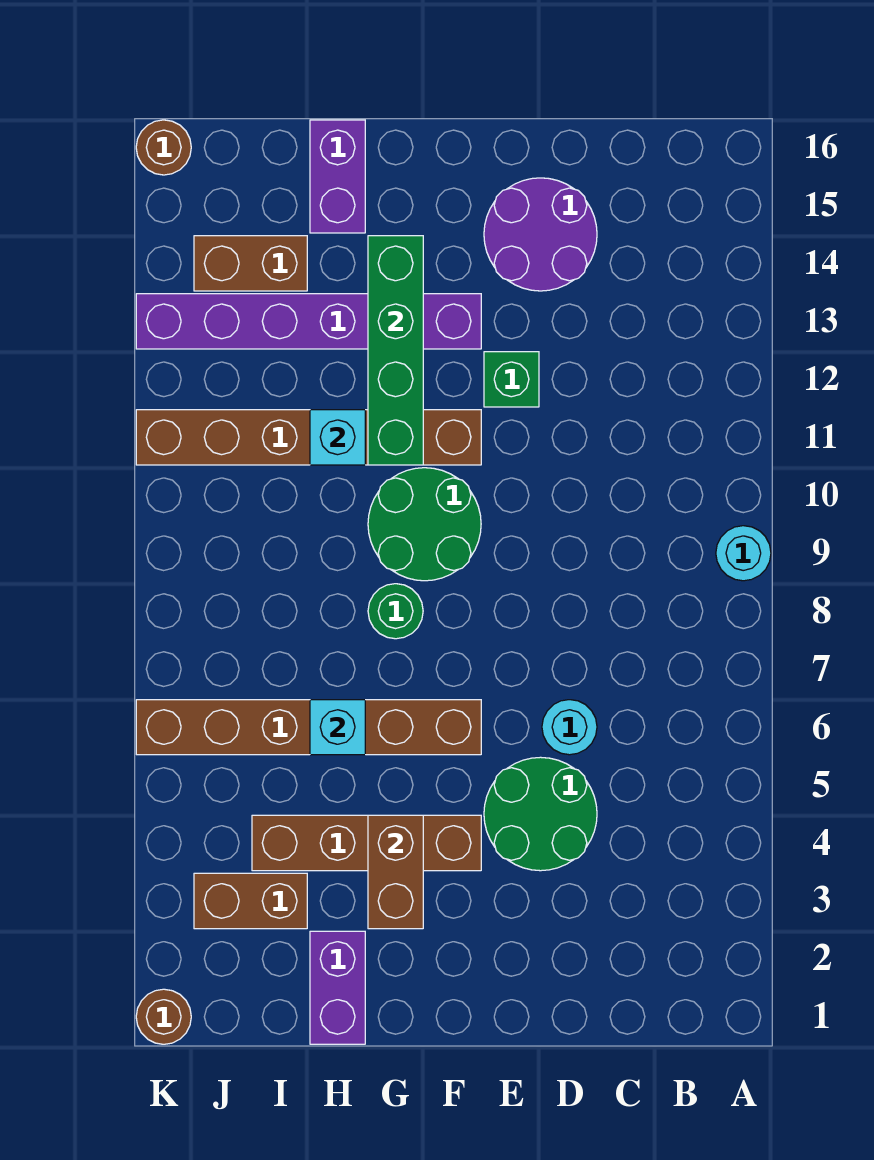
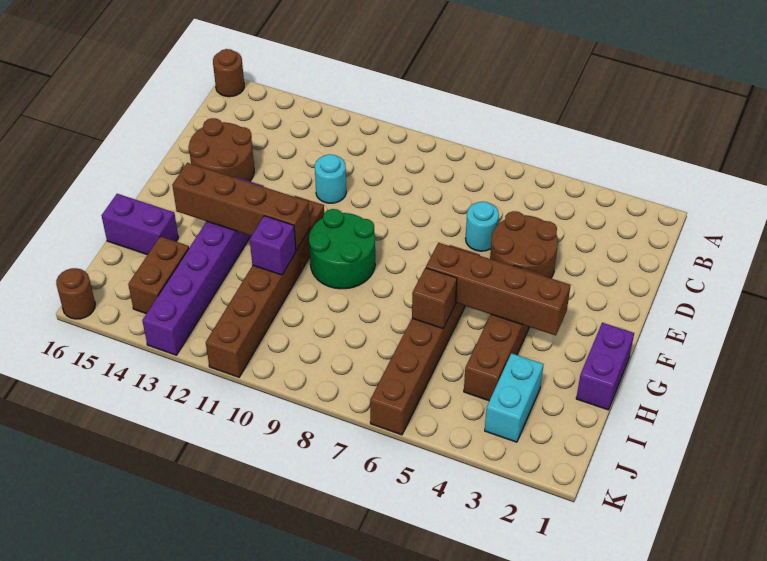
cyan 1x1 round brick [716,526,771,581] -> cyan 1x1 round brick moved to [315,154,346,203]
green 2x2 round brick [484,757,597,871] -> brown 2x2 round brick [490,211,558,278]
purple 2x2 round brick [484,178,597,291] -> brown 2x2 round brick [188,118,254,181]
green 1x1 brick [484,352,539,407] -> none
brown 1x2 brick [368,815,423,929] -> brown 1x4 brick [426,243,571,335]
green 1x1 round brick [368,584,423,639] -> none
green 1x4 brick [368,236,423,465] -> brown 1x4 brick [172,163,310,251]
purple 1x2 brick [310,931,365,1044] -> purple 1x2 brick turned to [576,323,634,410]
cyan 1x1 brick [310,700,365,755] -> brown 1x1 brick [412,268,457,329]
cyan 1x1 brick [310,410,365,465] -> purple 1x1 brick [250,216,296,275]
brown 1x2 brick [194,873,307,929] -> cyan 1x2 brick [485,353,544,442]
brown 1x1 round brick [136,989,191,1044] -> brown 1x1 round brick moved to [213,49,244,97]

